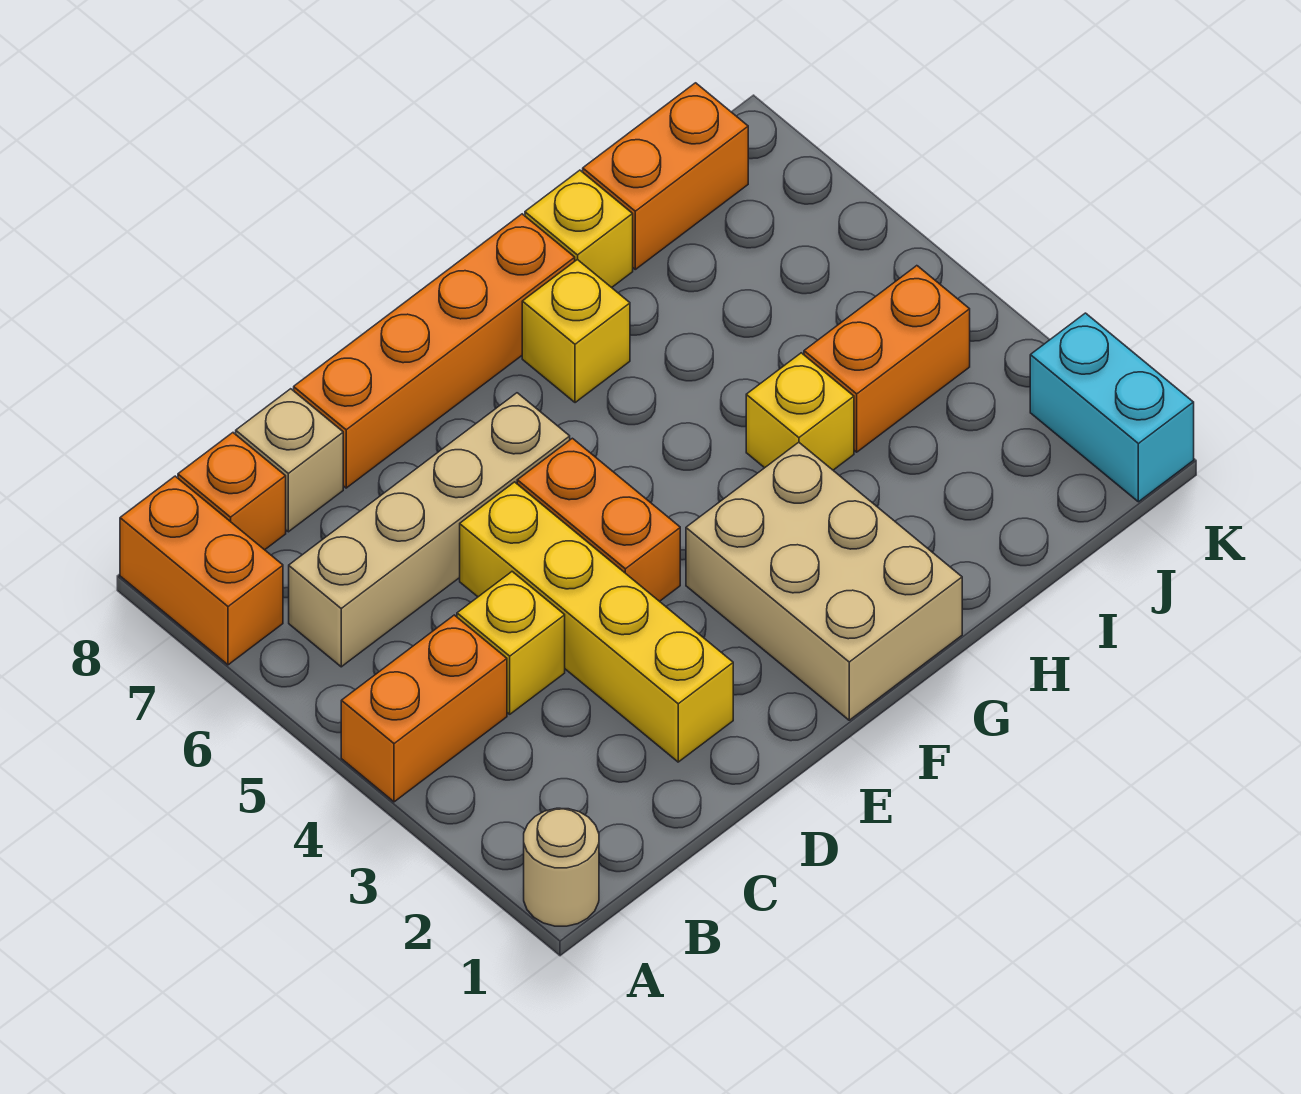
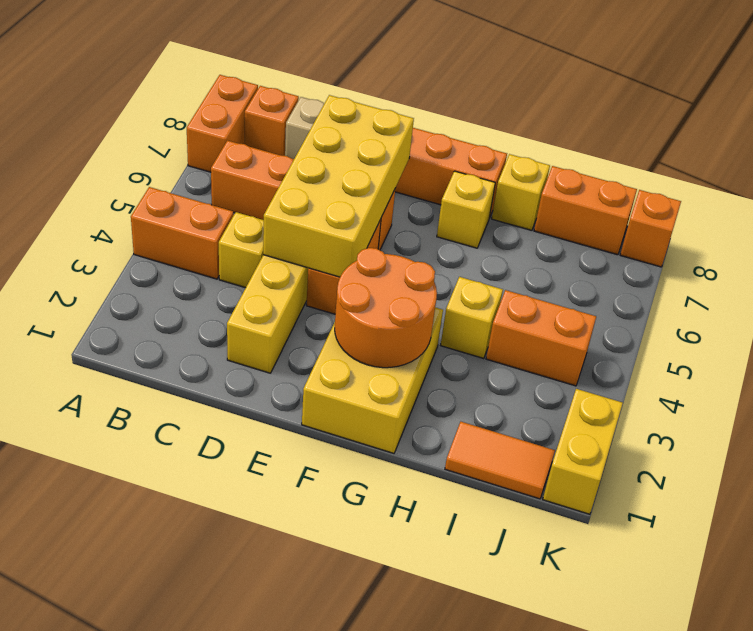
tan 1x1 round brick [524,808,599,926] -> none
tan 1x4 brick [289,393,570,667] -> orange 1x4 brick [211,141,395,250]
none -> yellow 2x4 brick [263,95,414,277]
tan 2x3 brick [686,442,962,720] -> yellow 2x3 brick [302,307,443,453]
none -> orange 2x2 round brick [335,248,437,368]
none -> orange 1x2 tile [445,422,555,499]
cyan 1x2 brick [1030,313,1194,502] -> yellow 1x2 brick [543,389,623,514]
none -> orange 1x1 brick [620,190,681,267]

